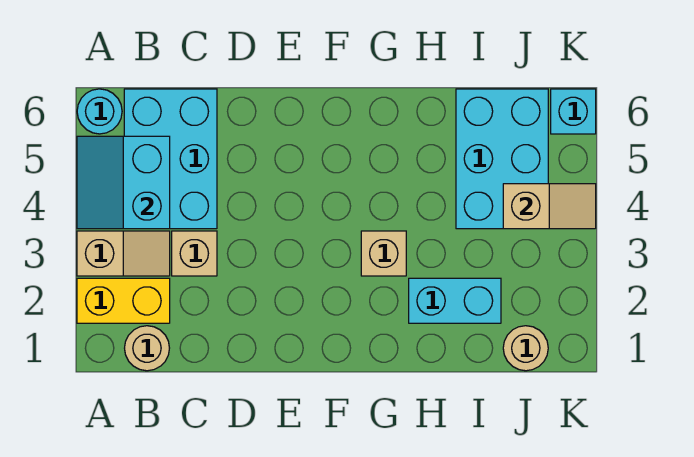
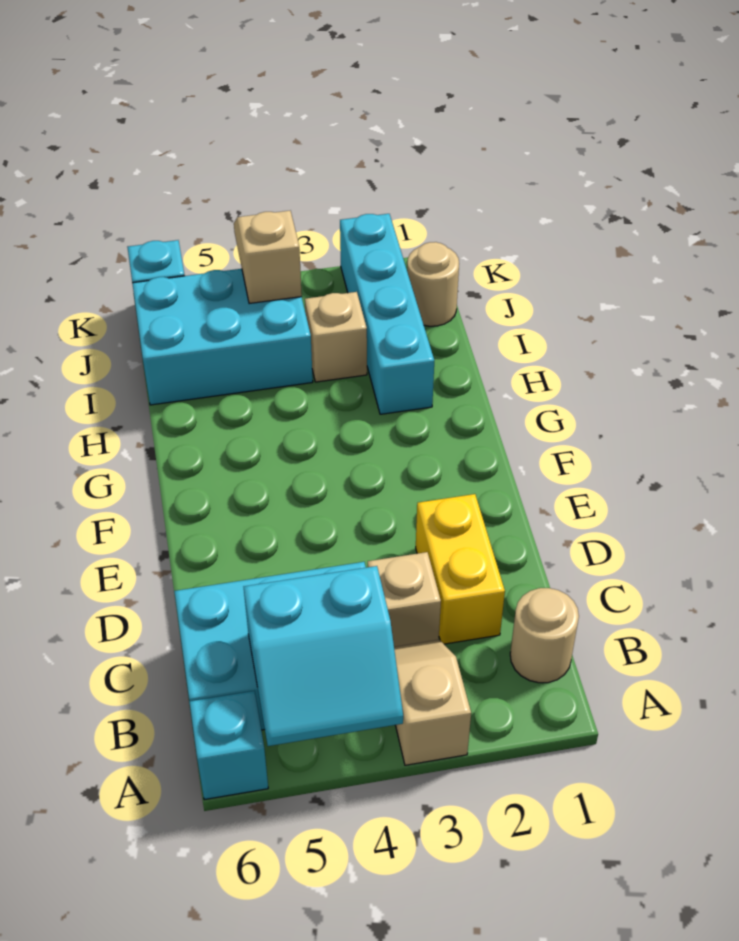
yellow 1x2 brick [77,278,170,323] -> yellow 1x2 brick moved to [416,494,505,644]
cyan 1x1 round brick [77,89,122,134] -> cyan 1x1 brick [189,691,268,800]
tan 1x1 brick [361,231,406,276] -> tan 1x1 brick moved to [305,292,367,382]
cyan 1x2 brick [409,278,501,323] -> cyan 1x4 brick [340,214,434,414]

